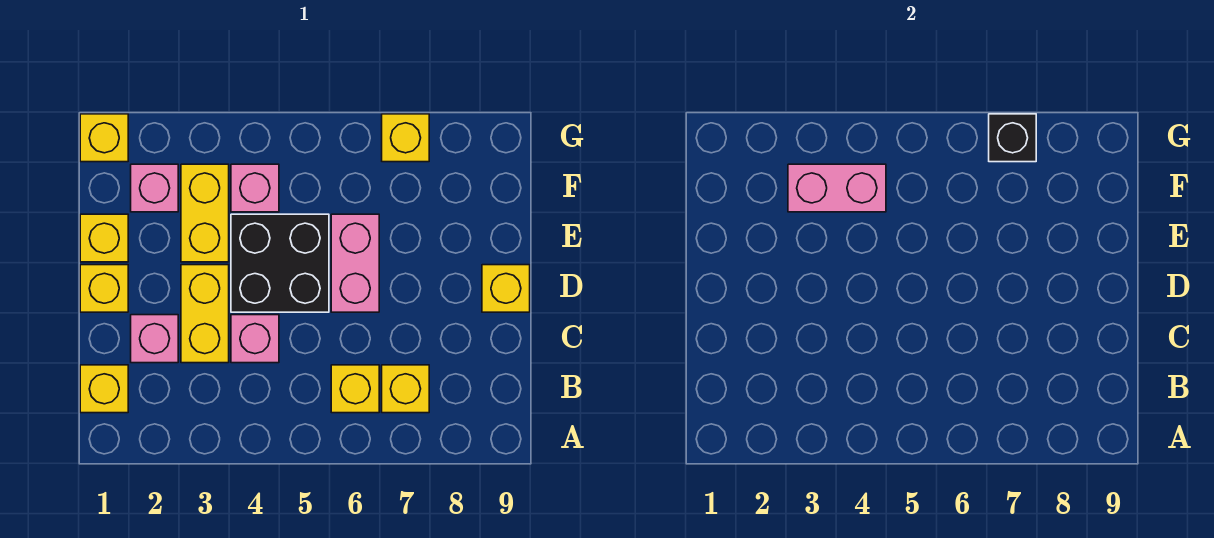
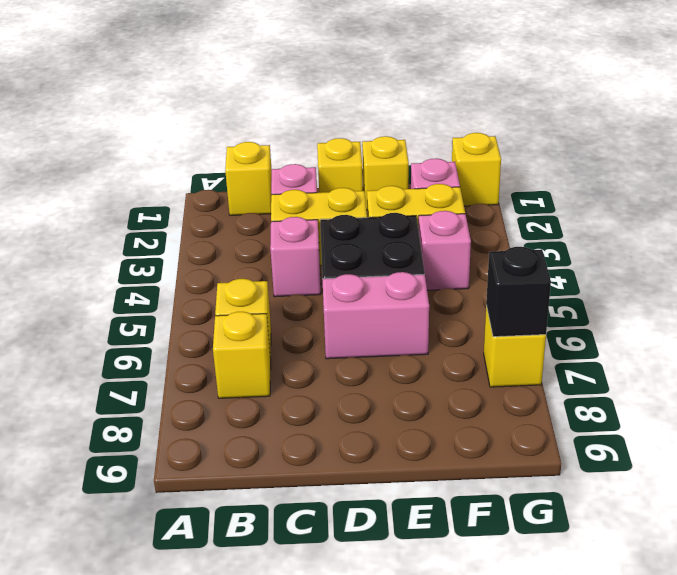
yellow 1x1 brick [482,265,530,312] -> none
pink 1x2 brick [788,164,886,212] -> none

